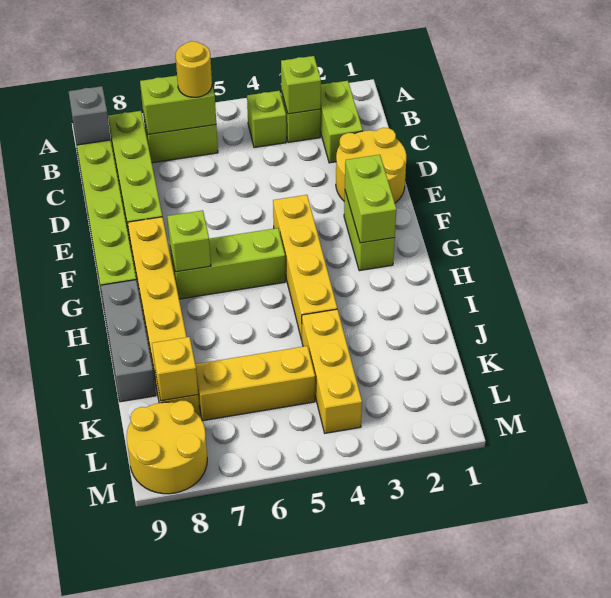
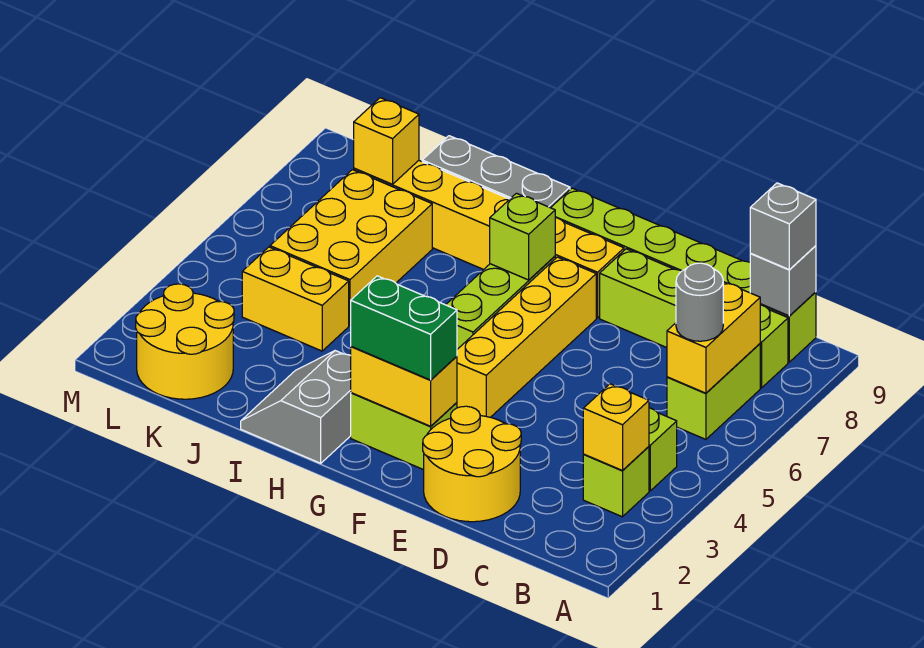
lime 1x2 brick [320,81,363,163] -> none
lime 1x1 brick [281,56,321,114] -> yellow 1x1 brick [583,384,649,471]
lime 1x2 brick [140,76,216,134] -> yellow 1x2 brick [667,282,760,393]
yellow 1x1 round brick [176,41,212,97] -> grey 1x1 round brick [676,263,723,341]
none -> grey 1x1 brick [750,183,816,269]
lime 1x2 brick [345,155,396,243] -> yellow 1x2 brick [351,346,457,426]
none -> green 1x2 brick [351,276,457,380]
yellow 1x4 brick [273,195,337,340] -> yellow 1x4 brick turned to [457,257,596,417]
none -> grey 2x2 slope [241,351,351,463]
yellow 1x3 brick [302,309,362,433] -> yellow 1x2 brick [242,247,349,351]
yellow 1x3 brick [195,346,315,421] -> yellow 2x3 brick [270,170,432,325]
yellow 2x2 round brick [127,400,207,494] -> yellow 2x2 round brick moved to [136,284,234,399]

